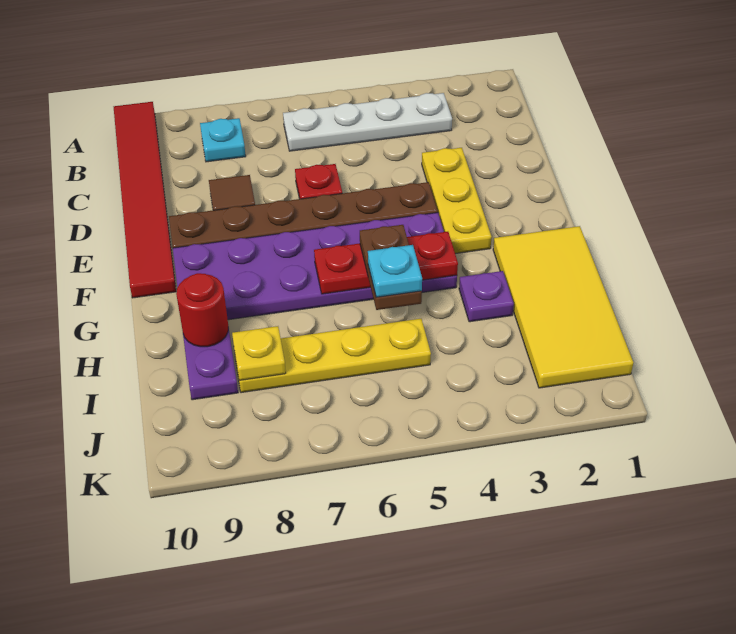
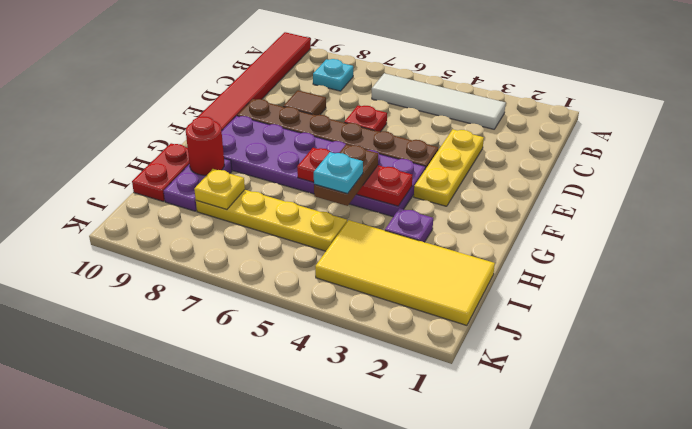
white 1x4 plate [283,93,452,151] -> white 1x4 tile [372,73,506,129]
yellow 2x4 tile [493,226,633,388] -> yellow 2x4 tile turned to [315,220,495,325]
none -> red 1x2 plate [132,143,189,201]

